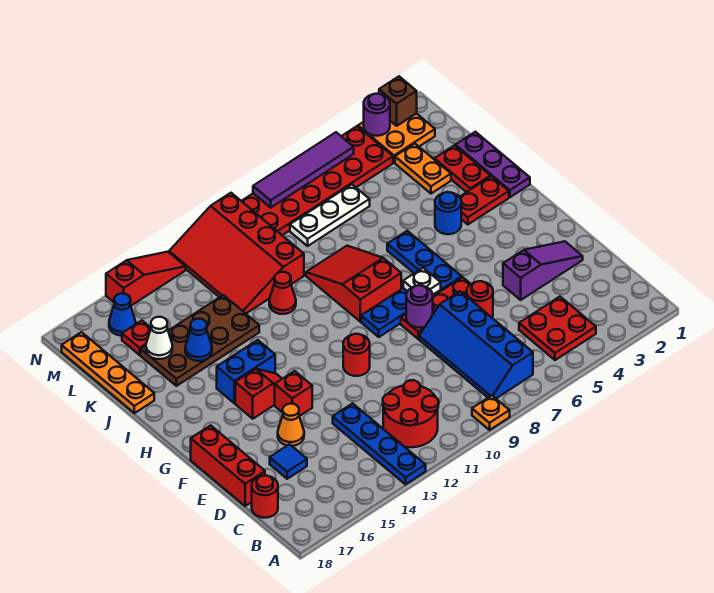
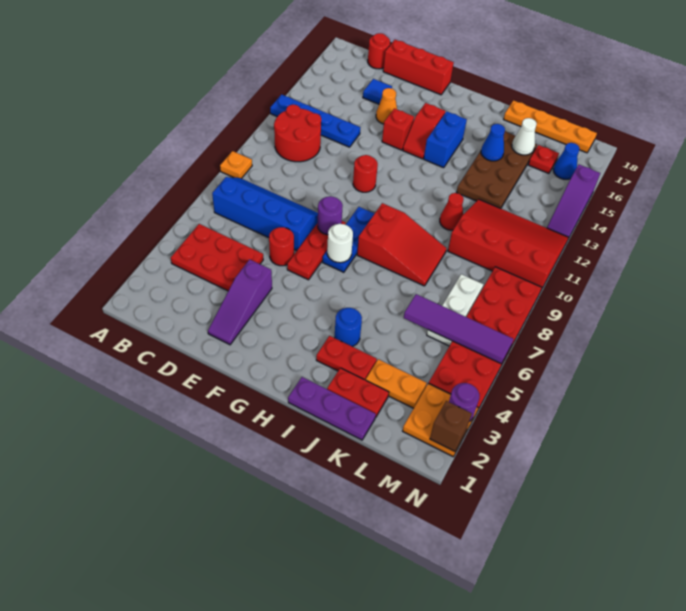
red 2x2 plate [519,297,596,360] -> red 2x3 plate [171,224,263,291]
blue 1x3 plate [387,231,462,291] -> none
white 1x1 plate [403,268,441,295] -> white 1x1 round brick [327,224,353,263]
red 1x2 plate [460,176,509,224] -> red 1x2 plate turned to [316,336,377,380]
purple 1x4 tile [253,132,354,207] -> purple 1x4 tile turned to [404,294,513,364]
red 1x3 slope [106,252,186,306] -> purple 1x3 slope [547,165,600,239]

